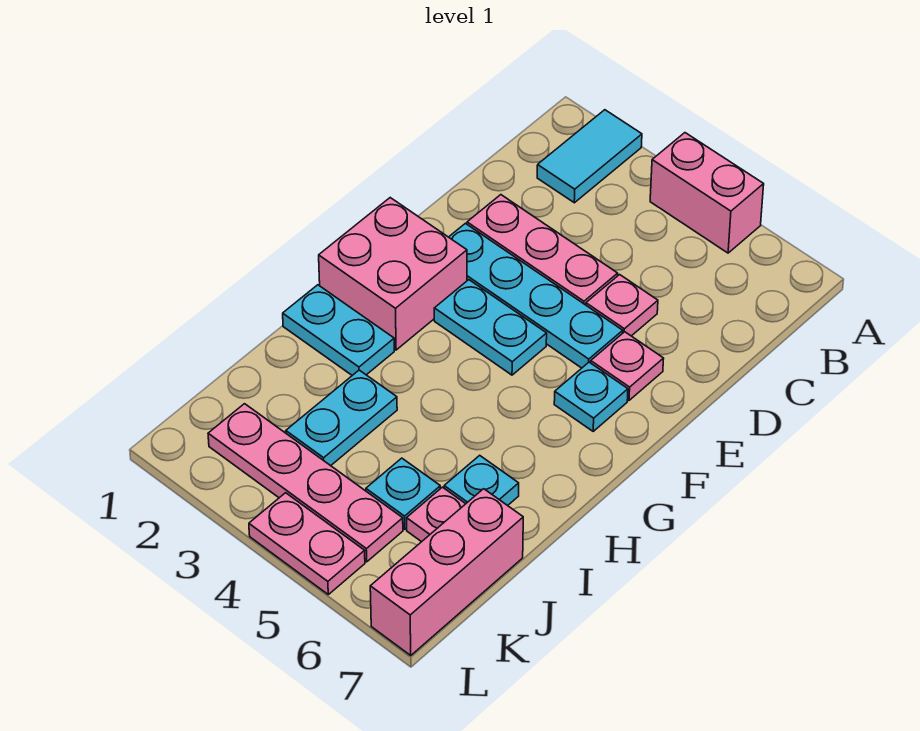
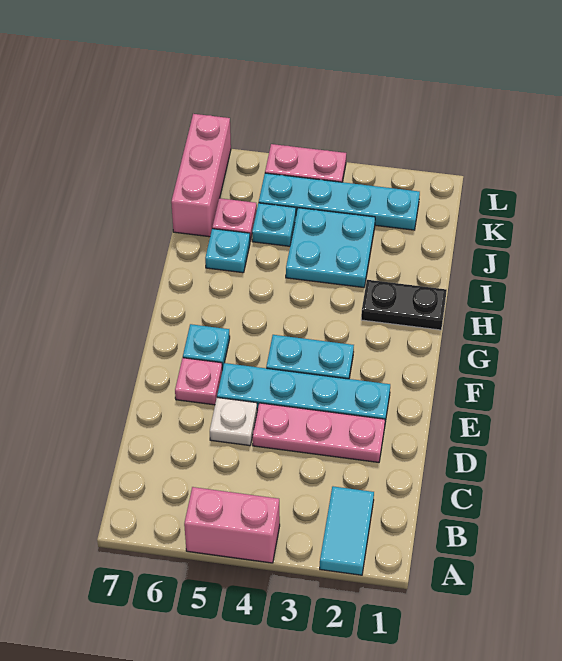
pink 1x1 plate [586,275,658,336] -> white 1x1 plate [210,398,257,446]
pink 2x2 brick [319,198,467,350] -> none
cyan 1x2 plate [283,285,394,375] -> black 1x2 plate [361,280,447,330]
cyan 1x2 plate [286,370,397,466] -> cyan 2x2 plate [286,208,375,288]
pink 1x4 plate [208,404,403,562] -> cyan 1x4 plate [259,173,420,230]

